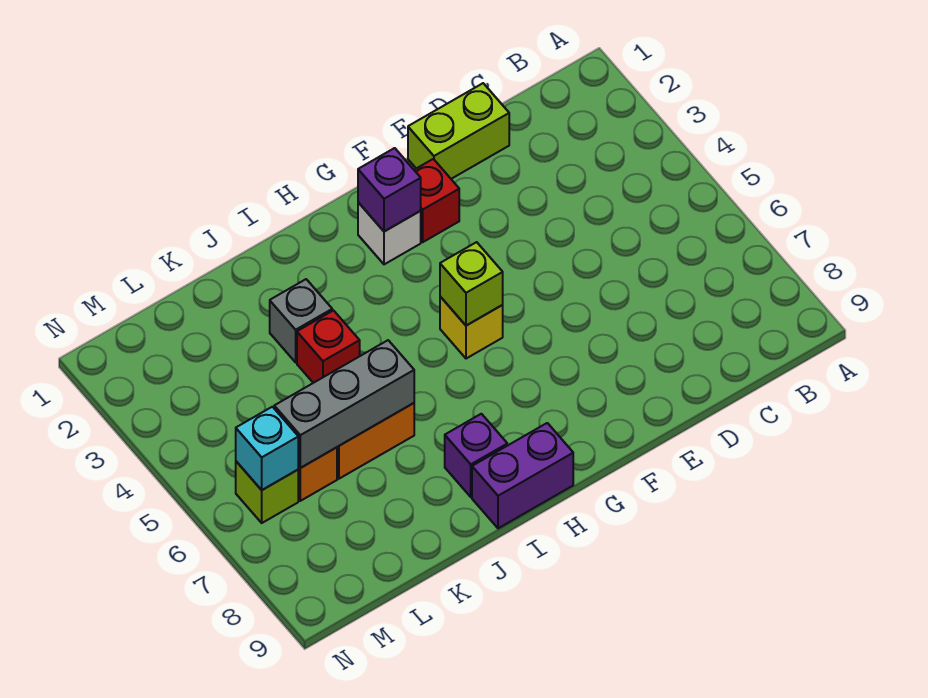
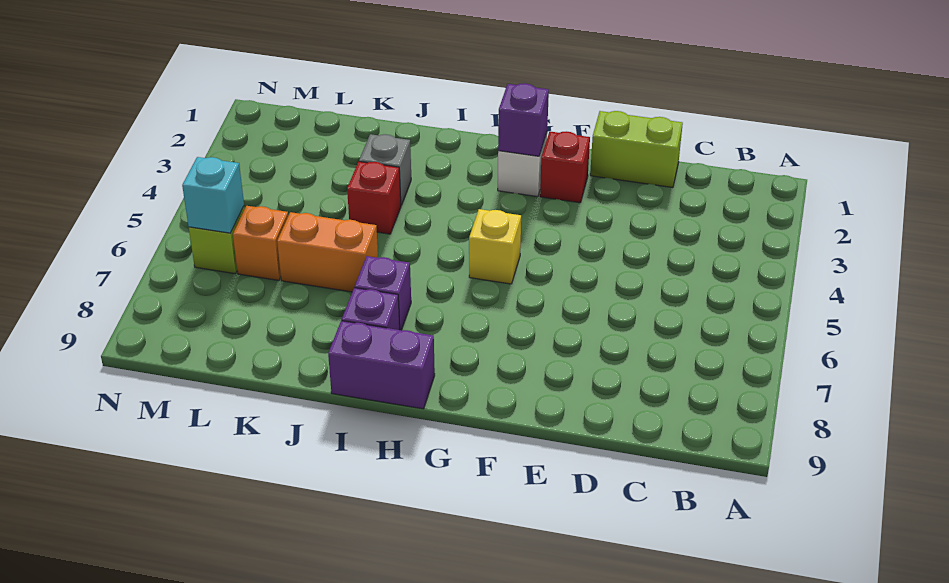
lime 1x1 brick [440,242,503,326] -> none
none -> purple 1x1 brick [355,256,411,330]
grey 1x3 brick [274,340,414,468] -> none

